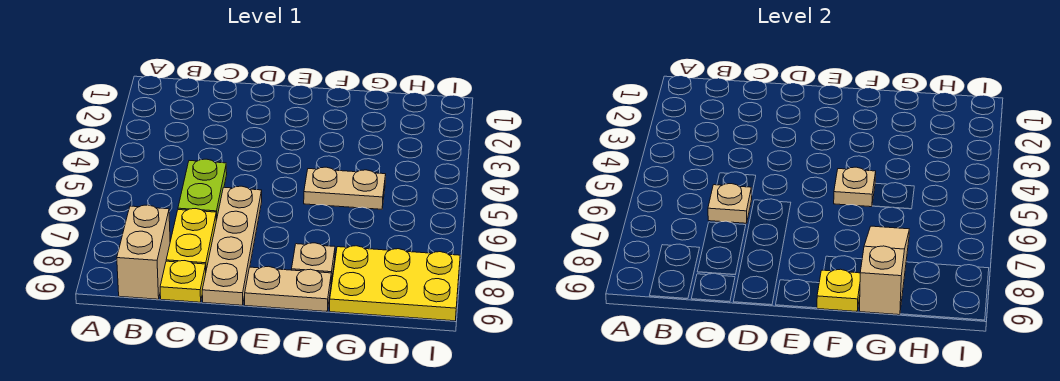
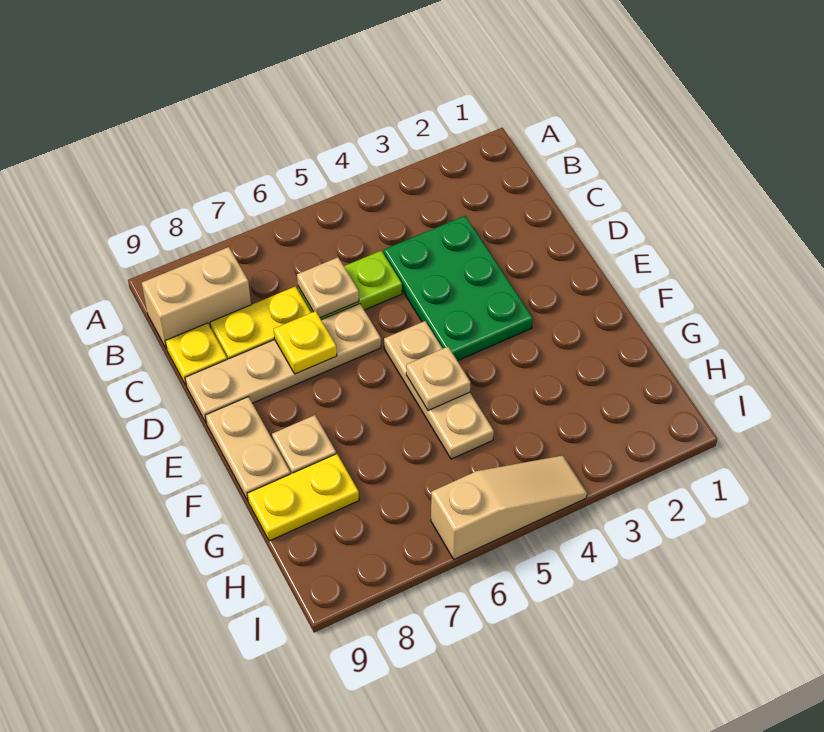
none -> green 2x3 plate [384,216,533,361]
tan 1x2 plate [304,167,386,209] -> tan 1x3 plate [384,321,494,459]
yellow 1x1 plate [817,269,860,312] -> yellow 1x1 plate moved to [274,311,337,374]
tan 1x3 slope [860,226,909,315] -> tan 1x3 slope moved to [431,456,587,559]
yellow 2x3 plate [330,246,460,321] -> yellow 1x2 plate [247,454,359,541]

